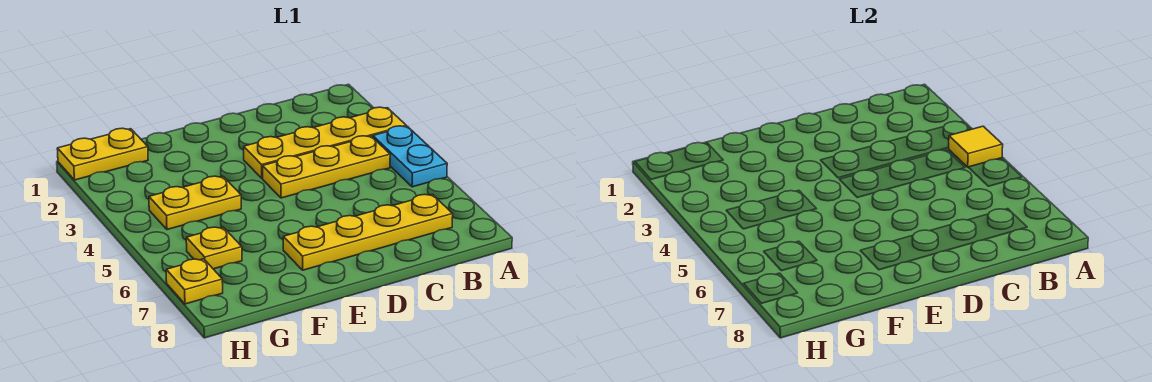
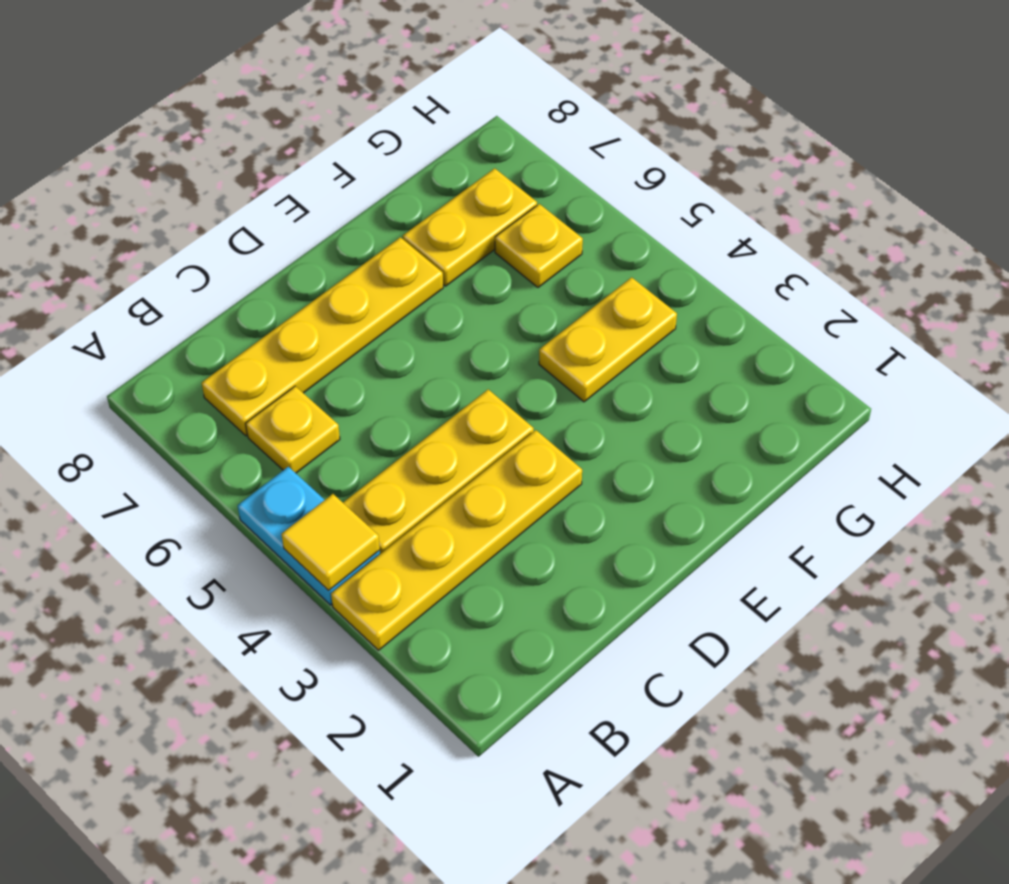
yellow 1x2 plate [57,128,148,180] -> yellow 1x2 plate moved to [403,168,537,286]
yellow 1x1 plate [166,259,223,304] -> yellow 1x1 plate moved to [246,386,340,473]

